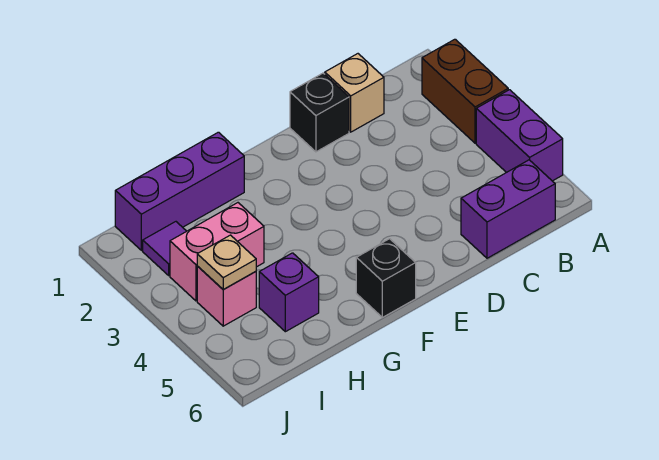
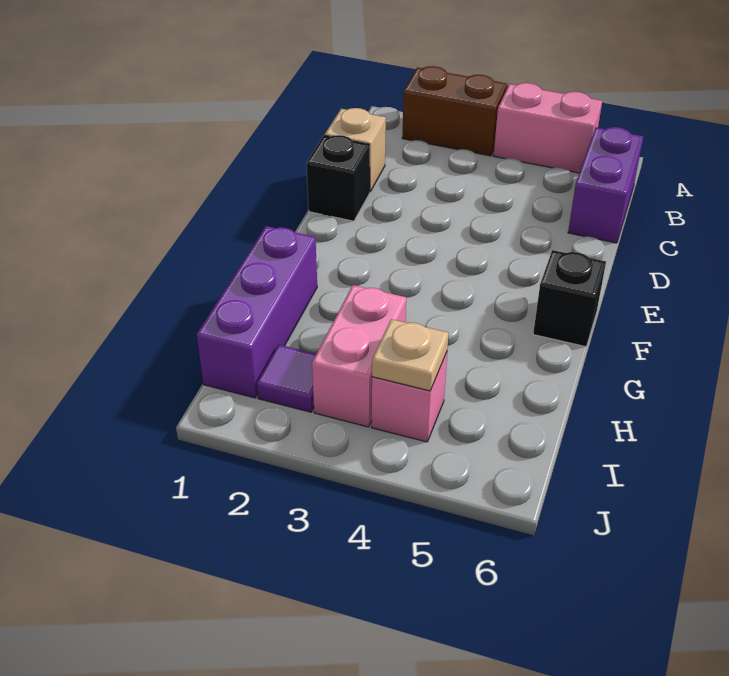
purple 1x2 brick [476,90,563,181] -> pink 1x2 brick [494,83,602,173]
purple 1x1 brick [259,253,319,332] -> none

